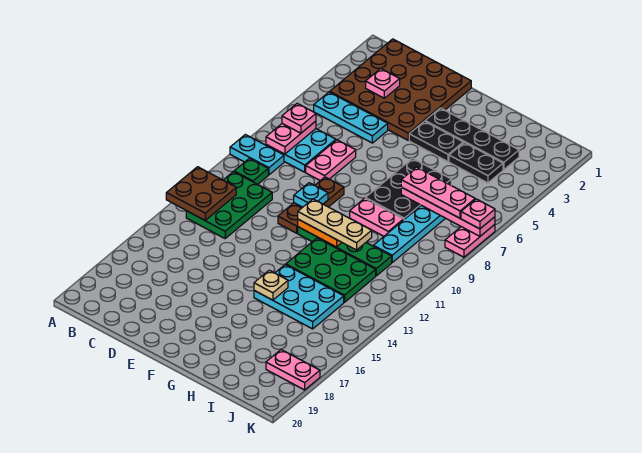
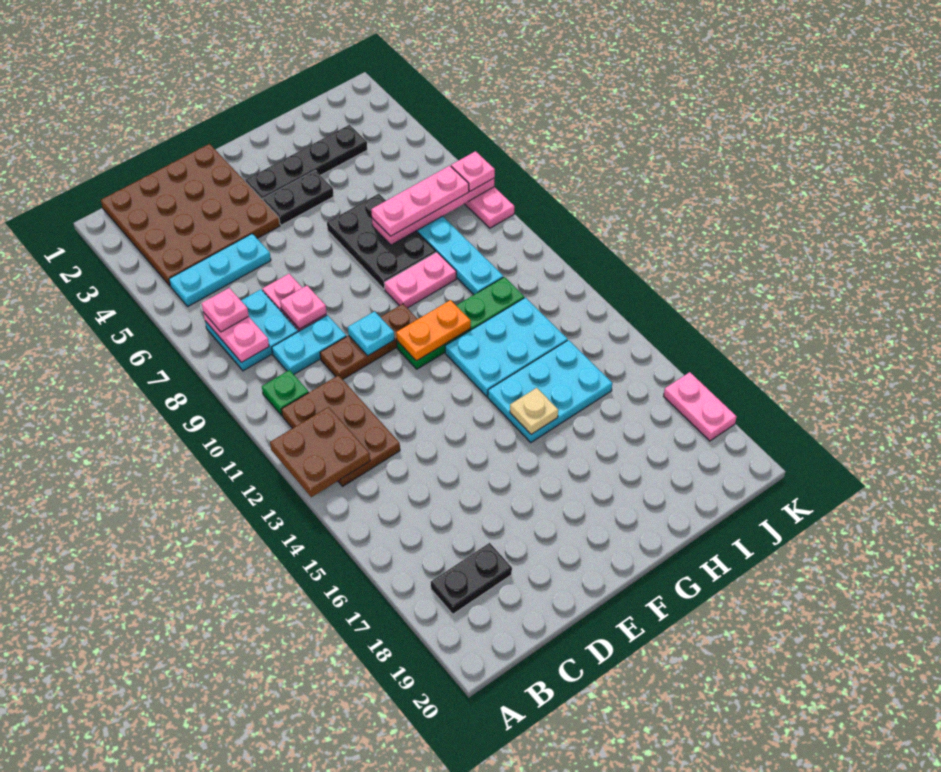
cyan 1x2 plate [230,135,284,175] -> cyan 1x2 plate moved to [272,315,346,374]
green 2x3 plate [186,172,272,238] -> brown 2x3 plate [281,375,400,486]
pink 1x1 plate [366,69,400,98] -> pink 1x1 plate moved to [280,286,326,329]
brown 1x3 plate [278,177,344,233] -> brown 1x3 plate turned to [320,304,417,379]
tan 1x3 plate [298,199,372,250] -> none
green 2x3 plate [286,238,376,302] -> cyan 2x3 plate [445,298,568,397]
black 1x2 plate [449,143,503,183] -> black 1x2 plate moved to [431,543,512,614]
pink 1x2 plate [266,350,320,390] -> pink 1x2 plate turned to [664,372,737,441]

